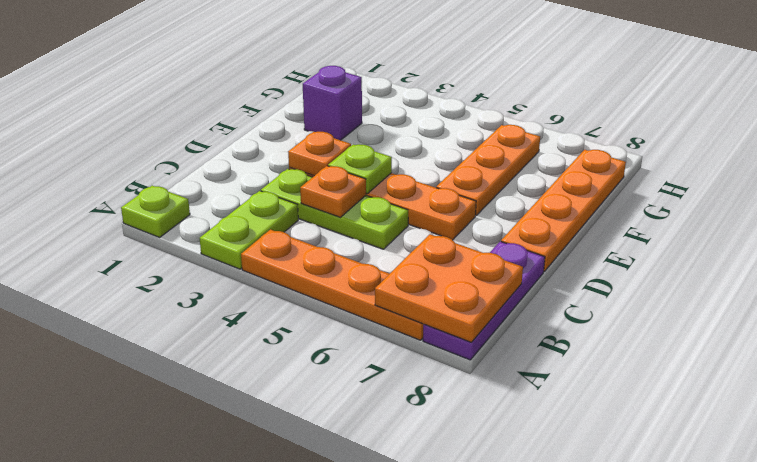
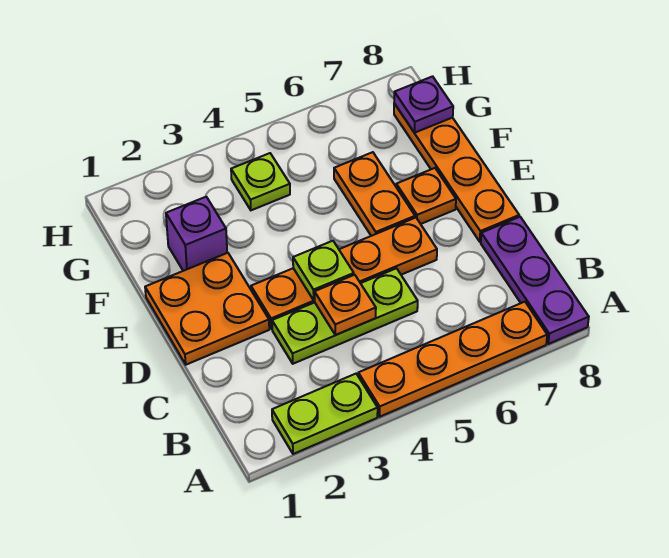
lime 1x1 plate [121,186,190,237] -> lime 1x1 plate moved to [231,153,290,210]
lime 1x2 plate [200,191,298,269] -> lime 1x2 plate turned to [272,374,378,454]
orange 2x2 plate [375,234,523,342] -> orange 2x2 plate moved to [145,253,269,365]
orange 1x1 plate [288,132,351,176] -> orange 1x1 plate moved to [396,168,456,224]
orange 1x3 plate [436,125,540,215] -> orange 1x2 plate [334,152,415,236]
none -> purple 1x1 plate [394,76,453,133]

